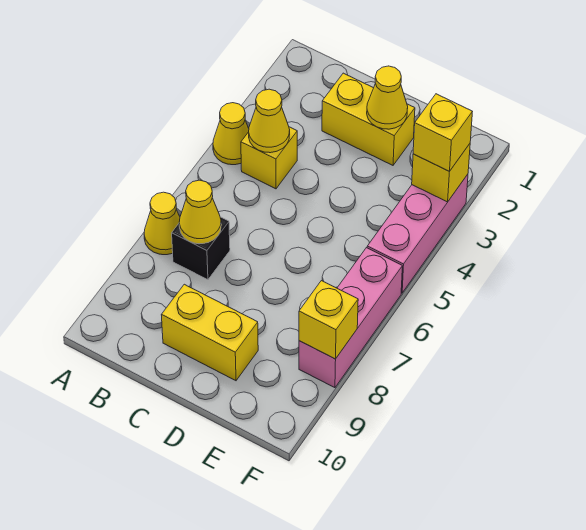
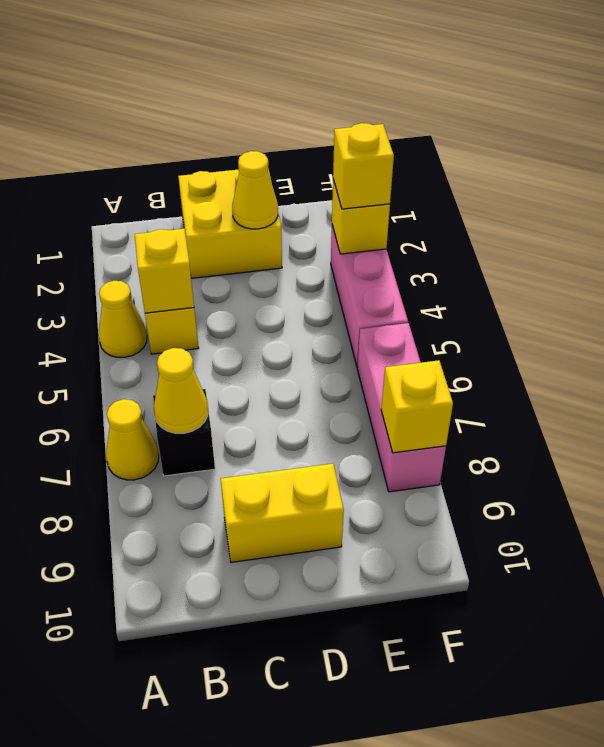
yellow 1x1 cone [249,89,290,153] -> yellow 1x1 brick [135,229,194,313]
yellow 1x2 brick [322,73,415,165] -> yellow 2x2 brick [178,169,282,278]

